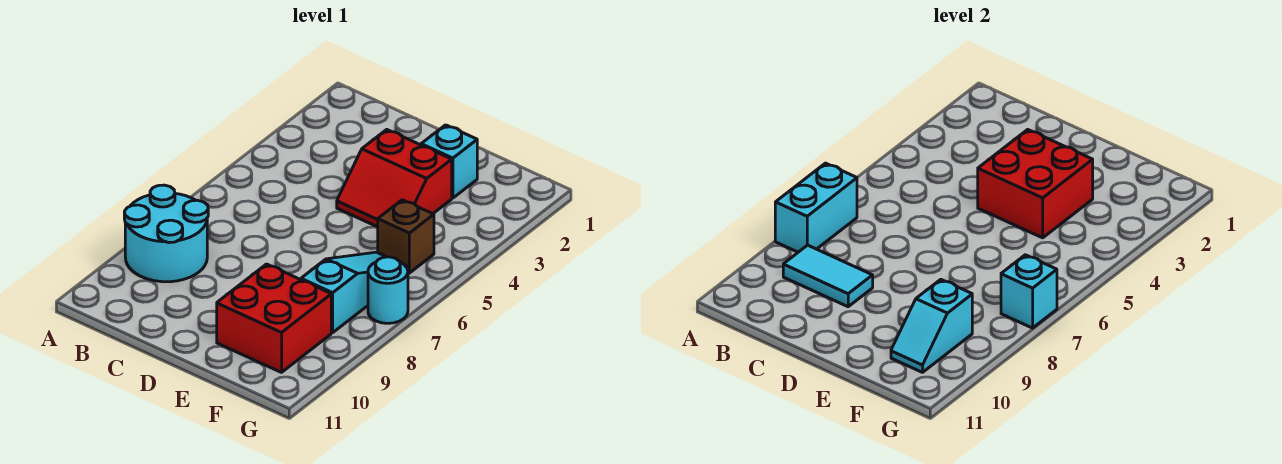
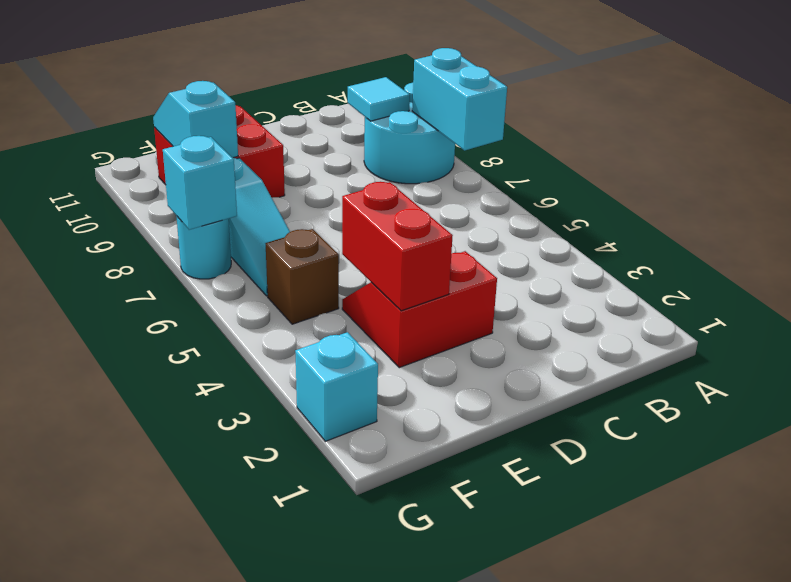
cyan 1x2 tile [783,245,873,307] -> cyan 1x1 tile [348,77,410,121]
red 2x2 brick [978,130,1093,238] -> red 1x2 brick [342,182,453,311]
cyan 1x1 brick [421,125,477,198] -> cyan 1x1 brick moved to [295,332,378,441]

